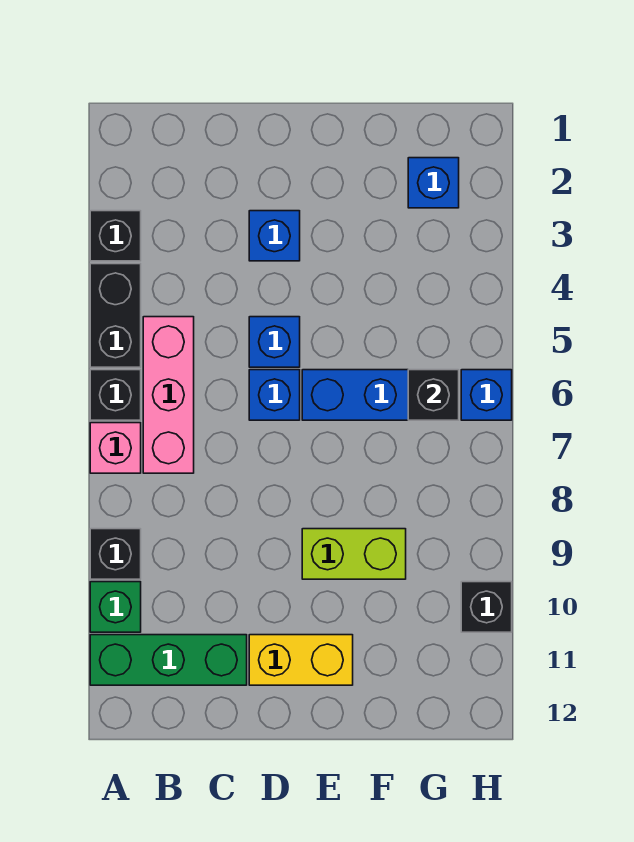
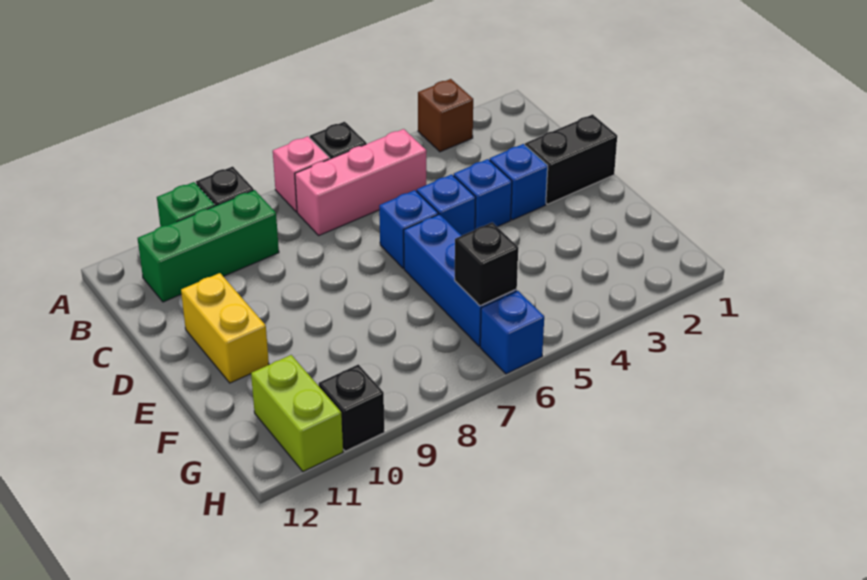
black 1x1 brick [90,211,141,261] -> brown 1x1 brick [418,79,473,152]
black 1x2 brick [90,264,141,367] -> black 1x2 brick moved to [525,114,617,204]
green 1x3 brick [90,635,247,685] -> green 1x3 brick turned to [138,190,279,302]
lime 1x2 brick [302,529,406,579] -> lime 1x2 brick moved to [251,355,343,472]
blue 1x1 brick [408,158,459,208] -> blue 1x1 brick moved to [454,159,512,229]

